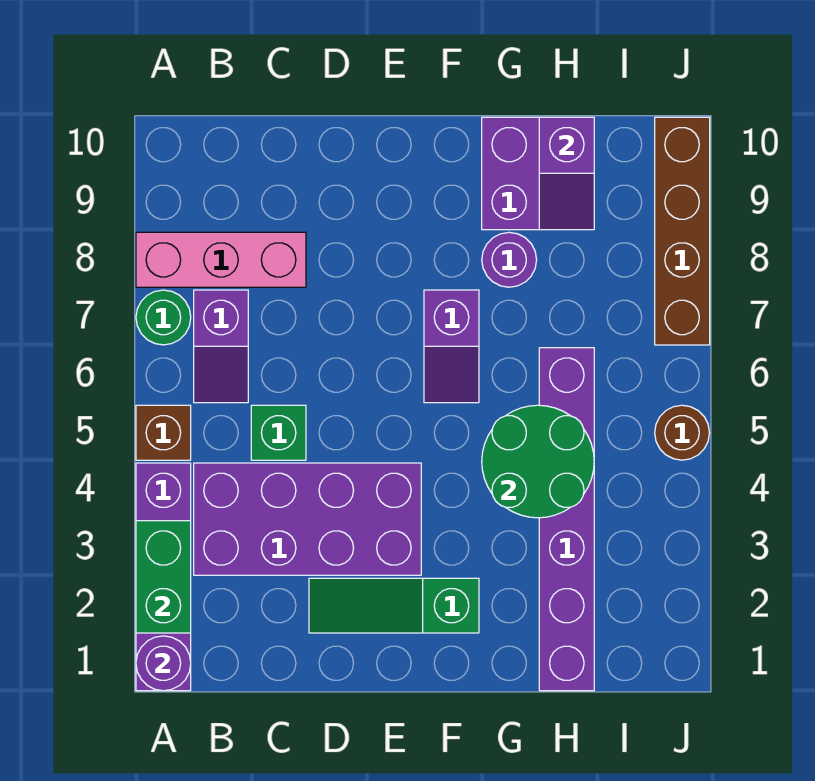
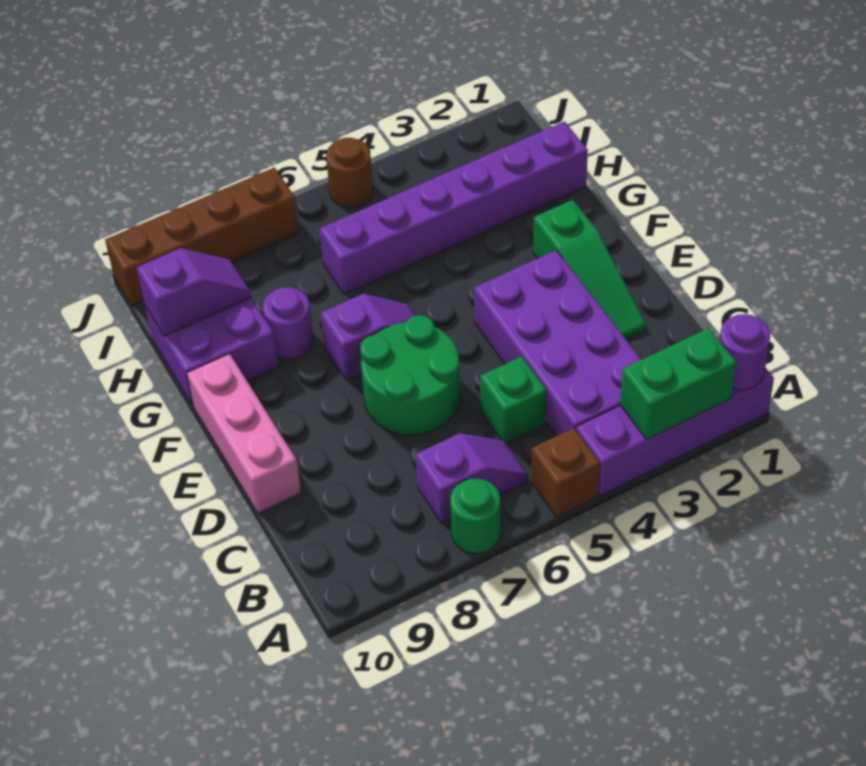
pink 1x3 brick [136,232,306,287] -> pink 1x3 brick moved to [187,354,301,513]
green 2x2 round brick [482,405,594,518] -> green 2x2 round brick moved to [360,315,460,435]

